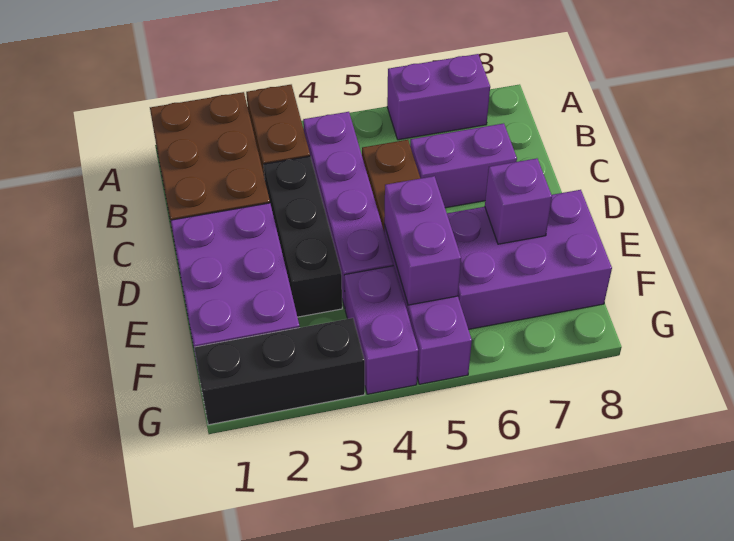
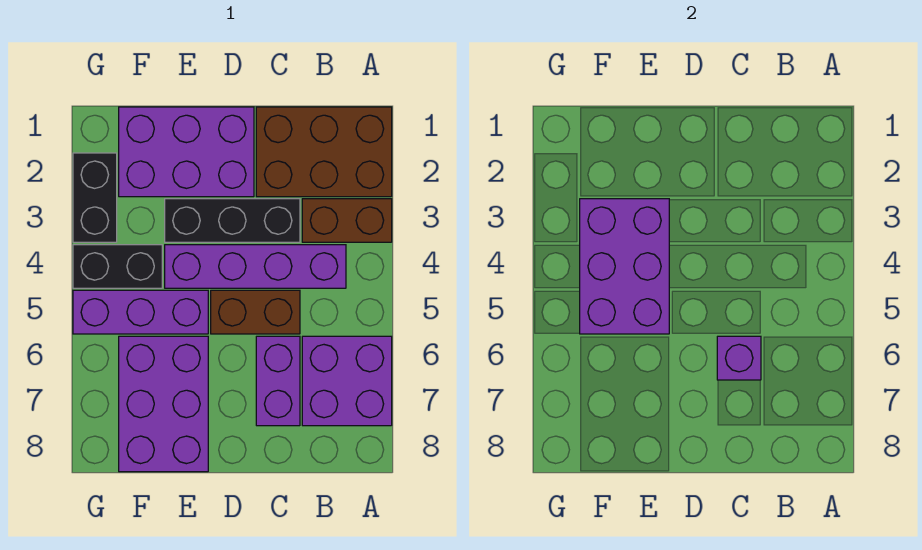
purple 1x2 brick [387,54,490,140] -> purple 2x2 brick [302,336,392,426]
purple 1x2 brick [384,176,461,305] -> purple 2x3 brick [580,199,669,334]
purple 1x1 brick [485,158,552,244] -> purple 1x1 brick moved to [717,336,761,380]
purple 1x2 brick [345,266,418,394] -> black 1x2 brick [73,245,162,288]
black 1x3 brick [194,318,365,425] -> black 1x2 brick [73,153,117,242]

